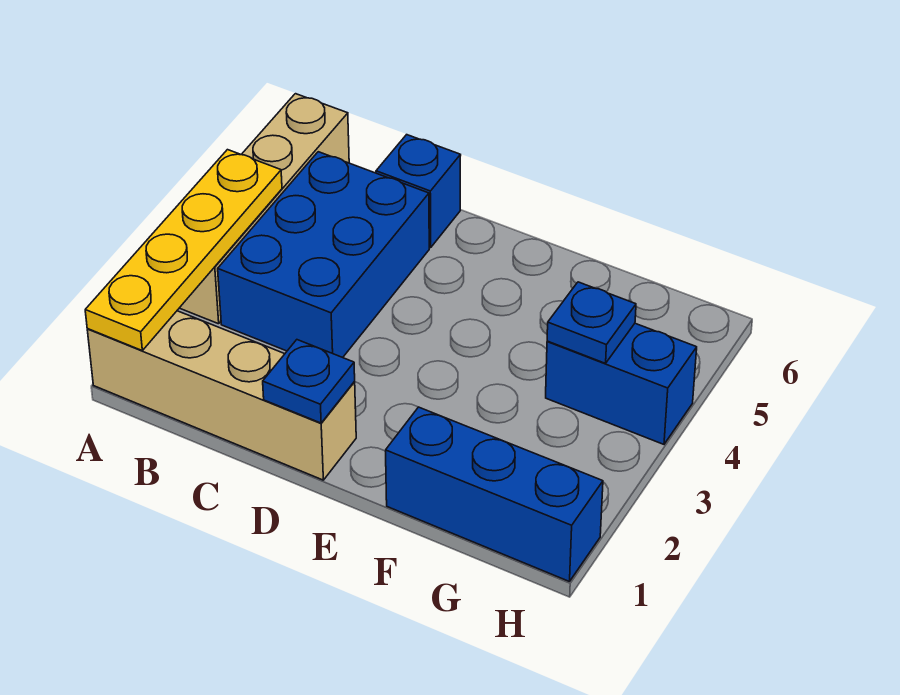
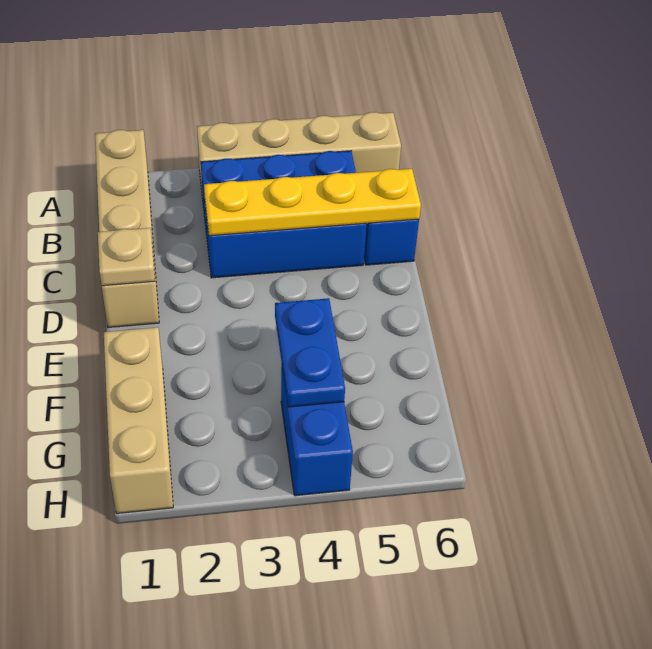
yellow 1x4 plate [85,150,282,350] -> yellow 1x4 plate moved to [204,169,421,236]
blue 1x1 plate [263,340,355,423] -> tan 1x1 plate [98,228,155,286]
blue 1x3 brick [386,407,603,582] -> tan 1x3 brick [104,327,173,513]
blue 1x1 plate [547,282,636,363] -> blue 1x2 plate [275,298,345,407]

